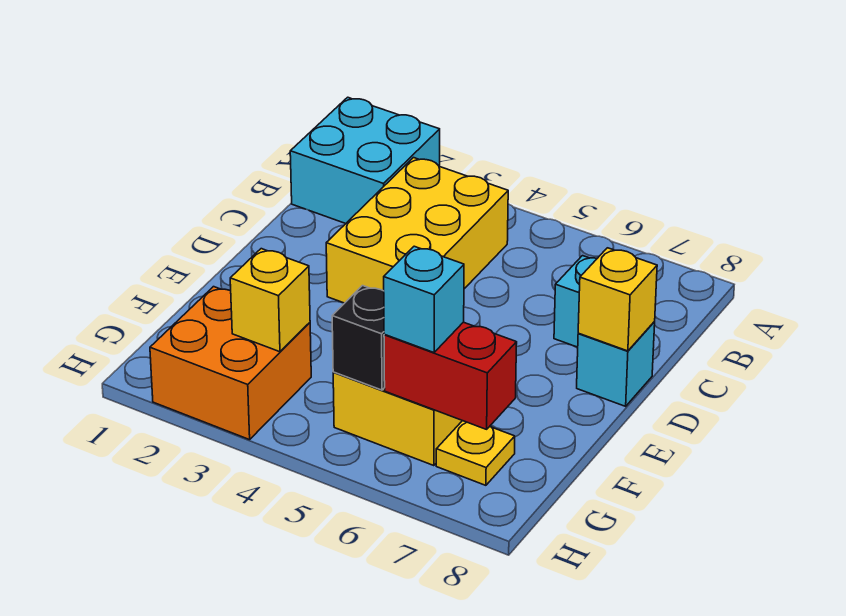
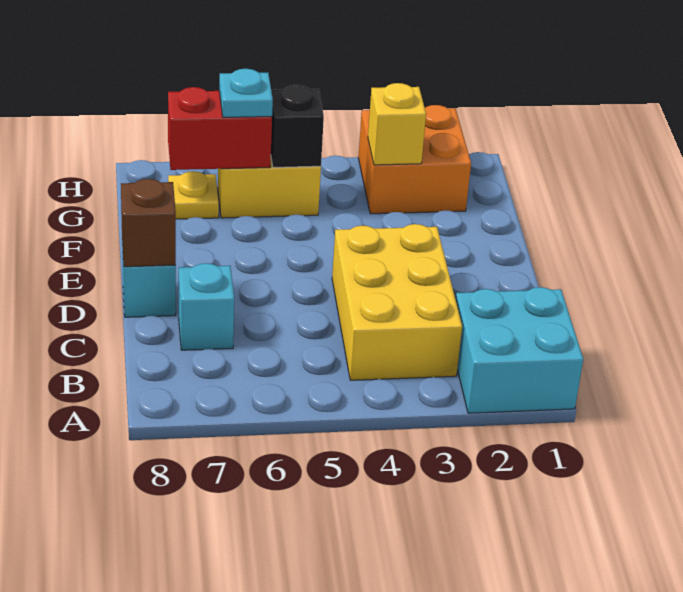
yellow 1x1 brick [578,248,657,351] -> brown 1x1 brick [121,179,176,267]
cyan 1x1 brick [384,246,464,353] -> cyan 1x1 plate [219,69,273,118]

